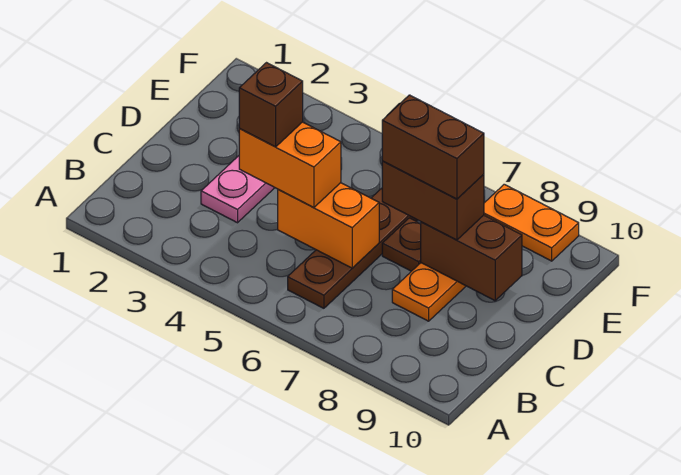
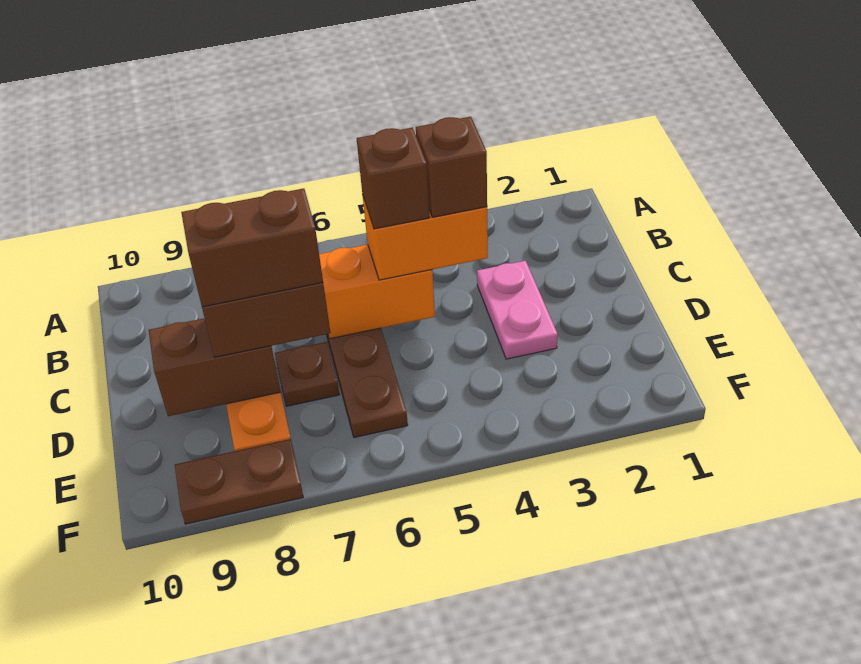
none -> brown 1x1 brick [357,127,430,229]
orange 1x2 plate [484,184,579,261] -> brown 1x2 plate [175,439,303,524]

